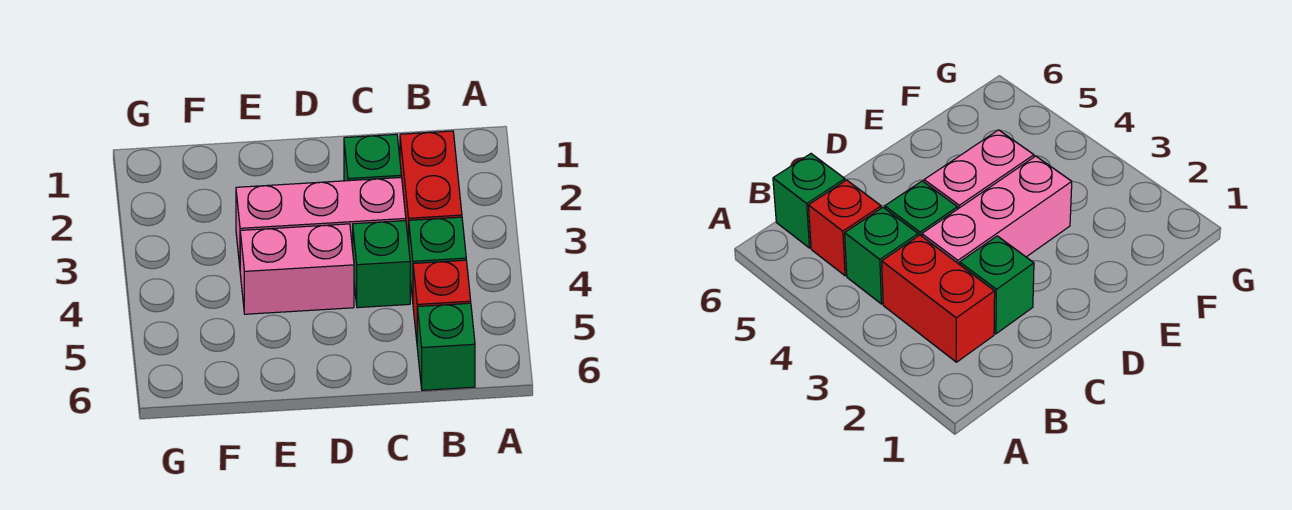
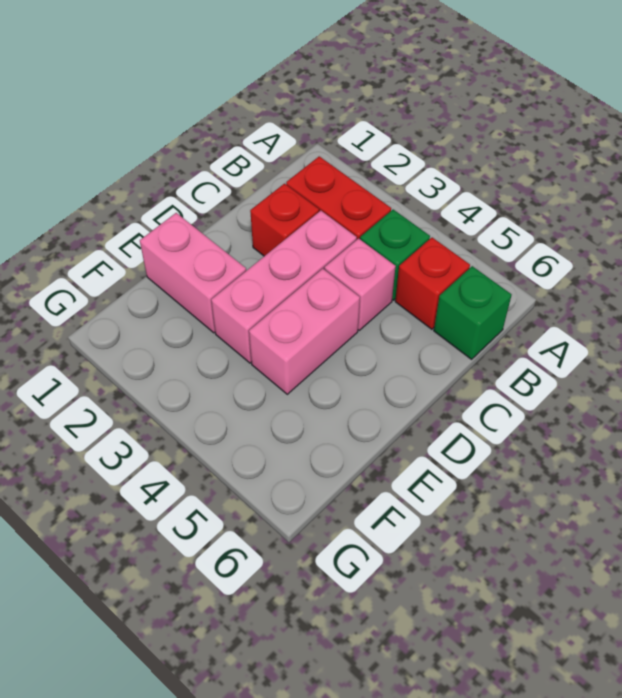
green 1x1 brick [344,134,401,181] -> red 1x1 brick [250,184,319,256]
green 1x1 brick [353,221,410,308] -> pink 1x1 brick [324,238,396,330]
none -> pink 1x2 brick [140,213,246,333]

